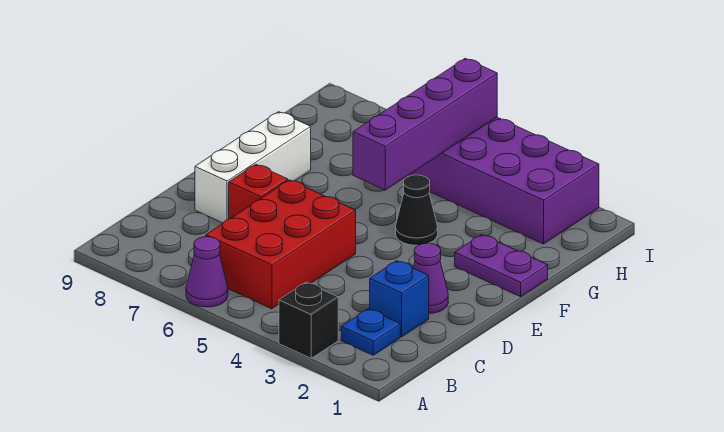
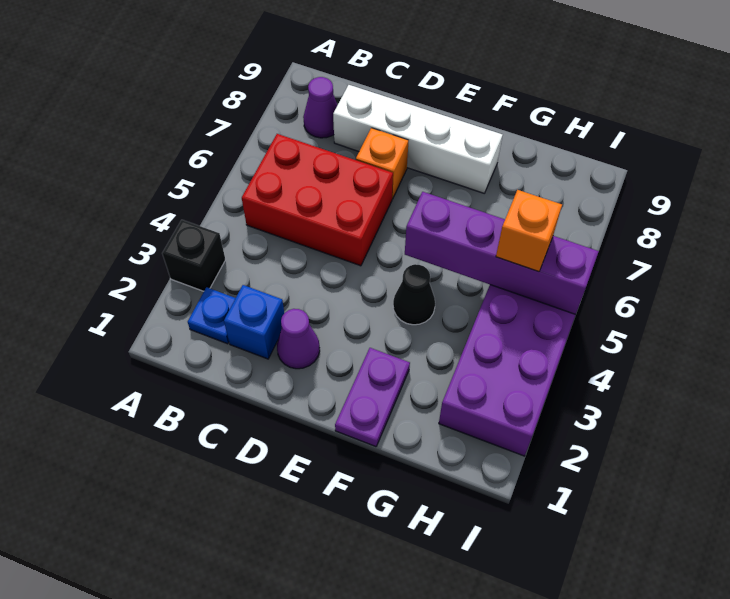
purple 1x1 cone [186,237,228,307] -> purple 1x1 cone moved to [303,77,337,138]
red 1x1 brick [229,164,288,219] -> orange 1x1 brick [356,128,408,199]
white 1x3 brick [195,112,311,223] -> white 1x4 brick [333,85,502,193]
none -> orange 1x1 brick [496,190,562,272]

